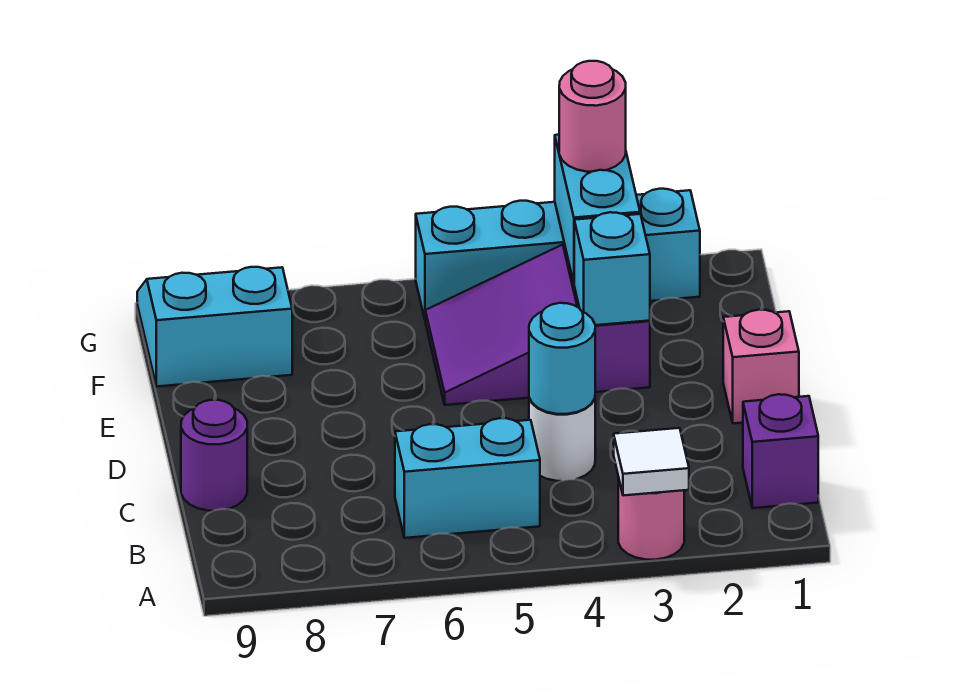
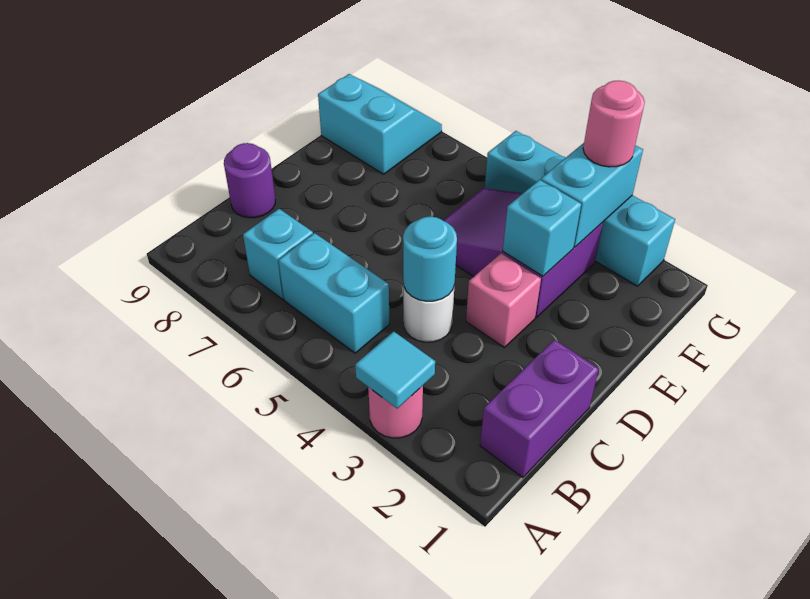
white 1x1 tile [614,428,689,496] -> cyan 1x1 tile [355,331,435,408]
purple 1x1 brick [743,394,818,508] -> purple 1x2 brick [480,340,599,478]
none -> cyan 1x1 brick [243,209,313,299]
pink 1x1 brick [723,310,799,423] -> pink 1x1 brick moved to [466,253,541,347]

